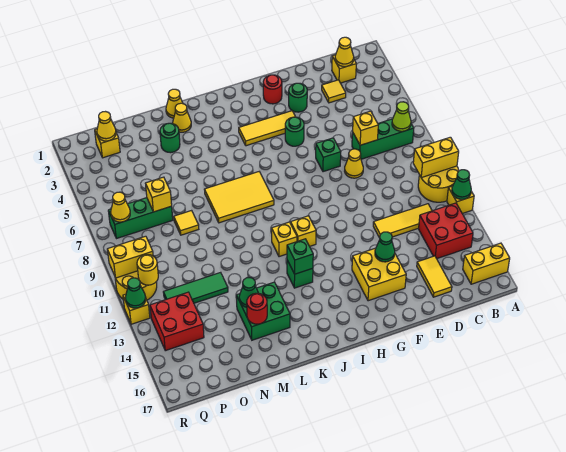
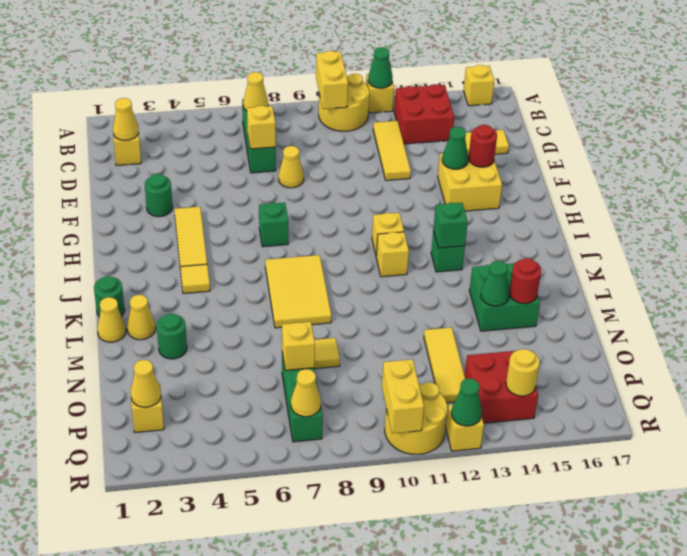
yellow 1x2 brick [463,243,510,284] -> yellow 1x1 brick [464,65,494,106]
lime 1x1 cone [392,102,411,131] -> yellow 1x1 cone [243,72,268,111]
yellow 1x1 tile [322,80,346,103] -> yellow 1x1 tile moved to [180,264,210,294]
green 1x1 brick [316,138,341,172] -> green 1x1 brick moved to [259,203,288,247]
red 1x1 round brick [263,75,282,104] -> red 1x1 round brick moved to [469,125,497,167]
green 1x1 round brick [285,117,304,146] -> green 1x1 round brick moved to [94,276,125,317]
green 1x3 tile [163,272,228,303] -> yellow 1x3 tile [424,327,465,403]
yellow 1x1 round brick [137,255,158,285] -> yellow 1x1 round brick moved to [506,349,540,396]

